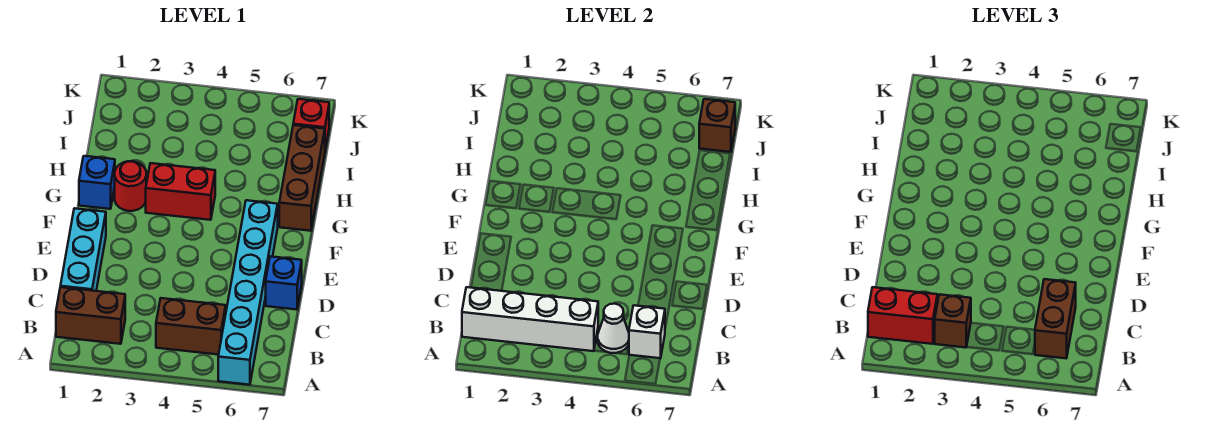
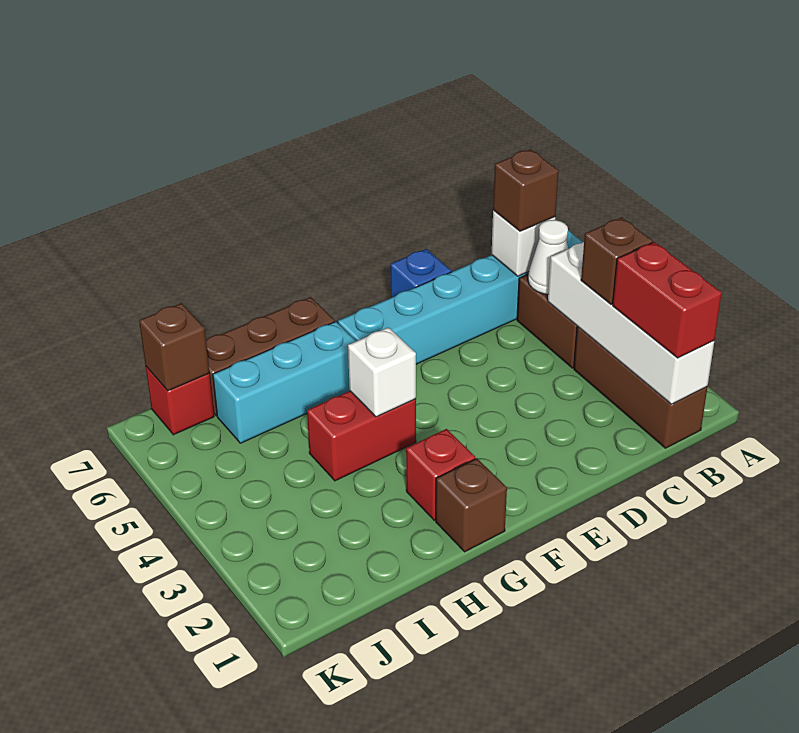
brown 1x2 brick [56,287,125,344] -> brown 1x3 brick [574,326,707,448]
brown 1x2 brick [1035,279,1076,358] -> brown 1x1 brick [493,149,559,231]
cyan 1x3 brick [60,208,106,291] -> cyan 1x3 brick moved to [213,322,356,443]
blue 1x1 brick [79,156,115,209] -> brown 1x1 brick [436,458,507,552]
red 1x1 round brick [115,161,146,211] -> red 1x1 brick [406,429,475,520]
red 1x2 brick [146,163,215,220] -> red 1x2 brick turned to [307,391,416,481]
none -> white 1x1 brick [348,327,416,417]

